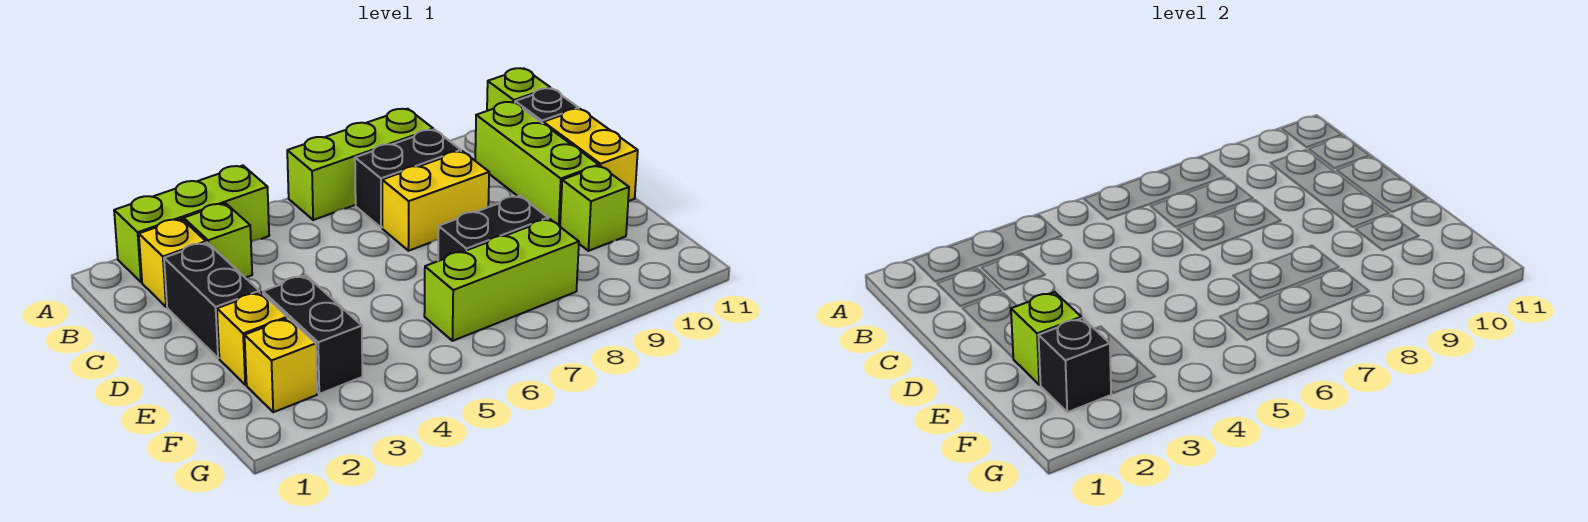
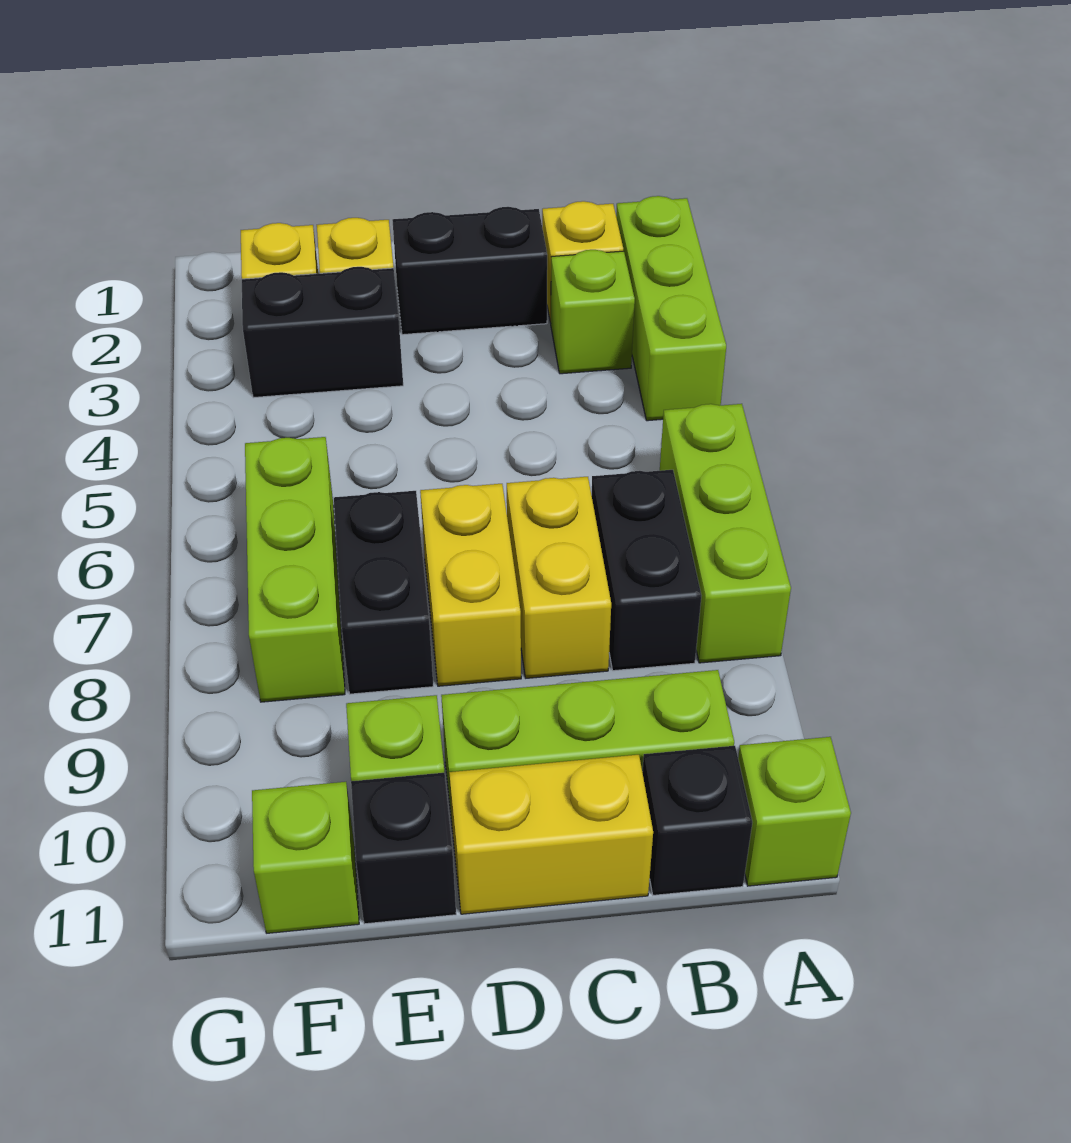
none -> yellow 1x2 brick [420,484,521,686]
lime 1x1 brick [1011,292,1081,385] -> lime 1x1 brick moved to [252,782,359,933]
black 1x1 brick [1039,318,1111,412] -> black 1x1 brick moved to [351,773,456,924]

